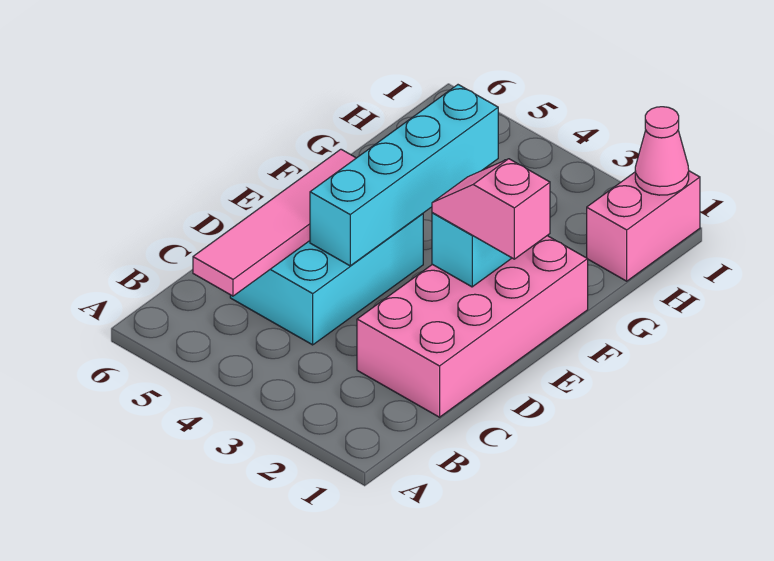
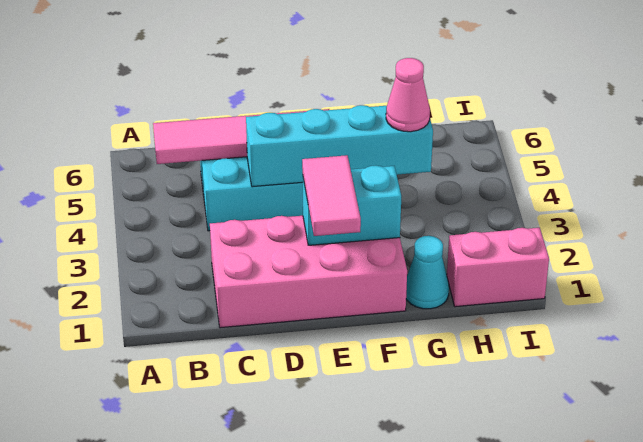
pink 1x2 slope [432,159,550,259] -> pink 1x2 tile [302,155,361,236]
none -> cyan 1x1 cone [406,236,449,309]
pink 1x1 cone [635,107,689,195] -> pink 1x1 cone moved to [386,58,430,132]

